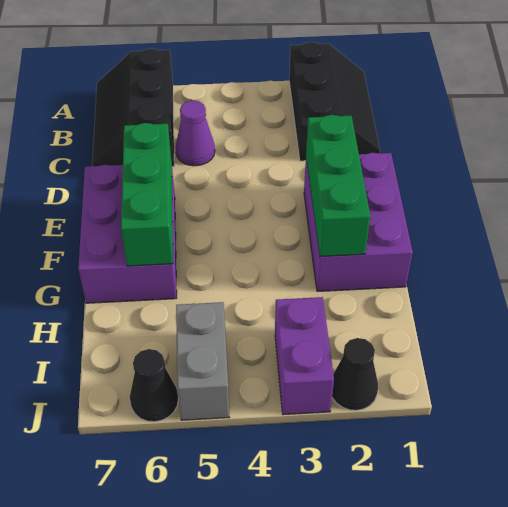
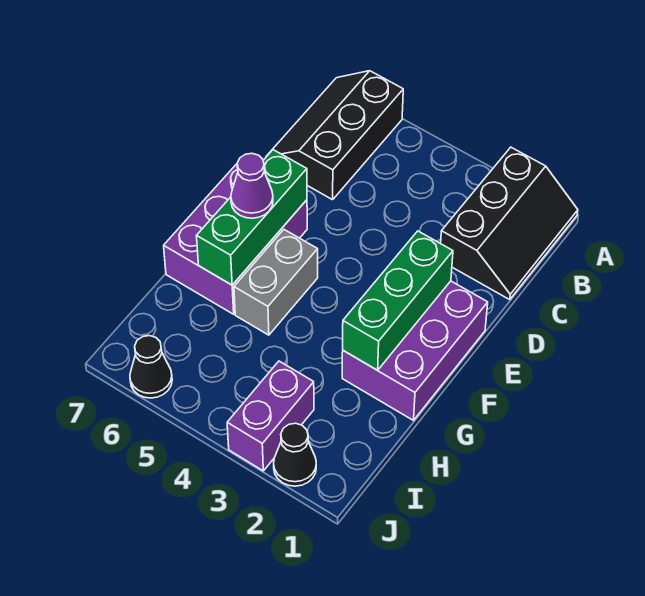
purple 1x1 cone [176,101,215,166] -> purple 1x1 cone moved to [231,153,273,218]
grey 1x2 brick [176,302,229,420] -> grey 1x2 brick moved to [234,230,318,335]

